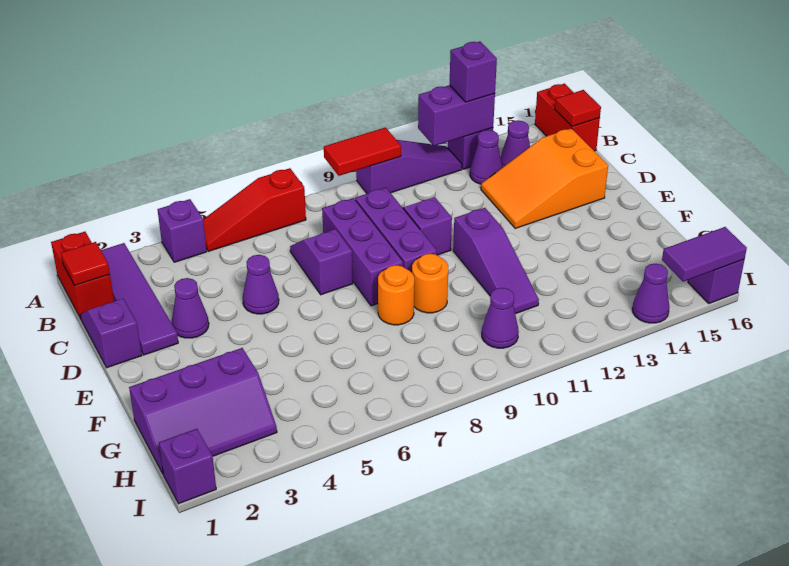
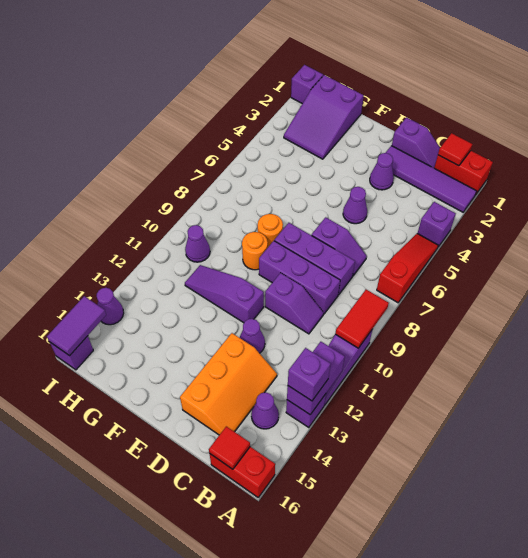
purple 1x1 cone [470,130,502,184] -> purple 1x1 cone moved to [239,319,265,353]
orange 2x3 slope [481,128,608,228] -> orange 2x3 slope turned to [180,333,277,435]
purple 2x3 slope [129,348,277,475] -> purple 2x3 slope turned to [284,75,364,159]

